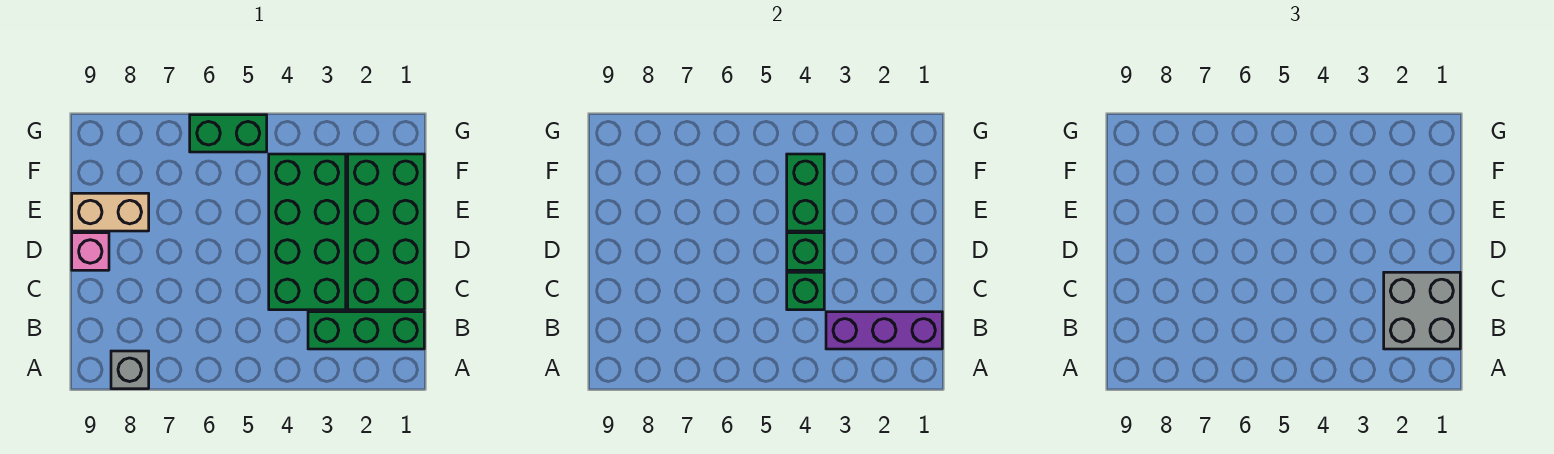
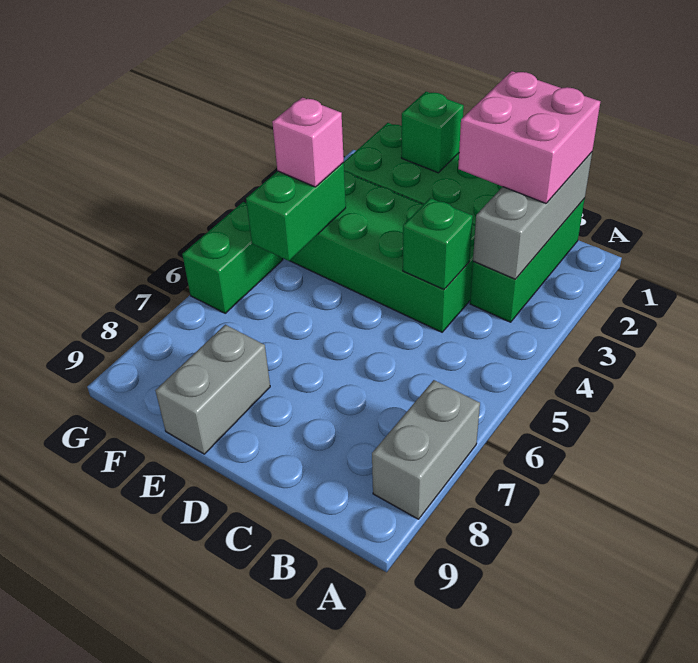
grey 1x1 brick [111,351,149,389] -> grey 1x2 brick [372,380,480,519]
purple 1x3 brick [826,312,942,349] -> grey 1x3 brick [473,152,592,279]
grey 2x2 brick [1384,272,1460,349] -> pink 2x2 brick [458,71,600,203]
green 1x1 brick [787,233,824,270] -> green 1x1 brick moved to [401,92,464,173]
pink 1x1 brick [72,233,109,270] -> pink 1x1 brick moved to [272,98,344,187]
green 1x2 brick [787,154,824,231] -> green 1x2 brick turned to [246,163,346,261]
tan 1x2 brick [72,193,149,231] -> grey 1x2 brick [155,325,270,454]

